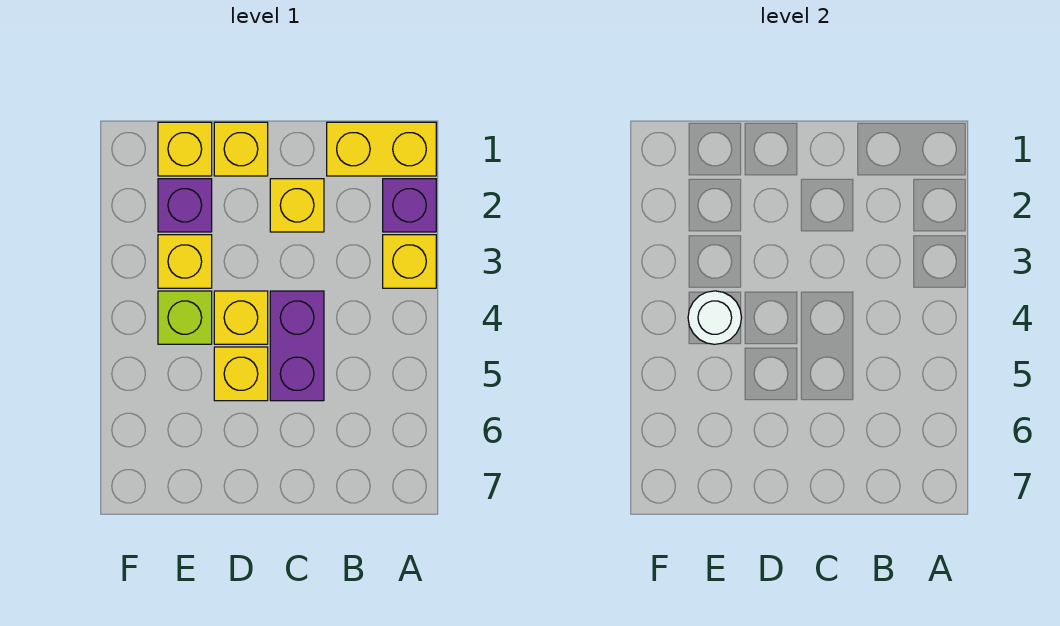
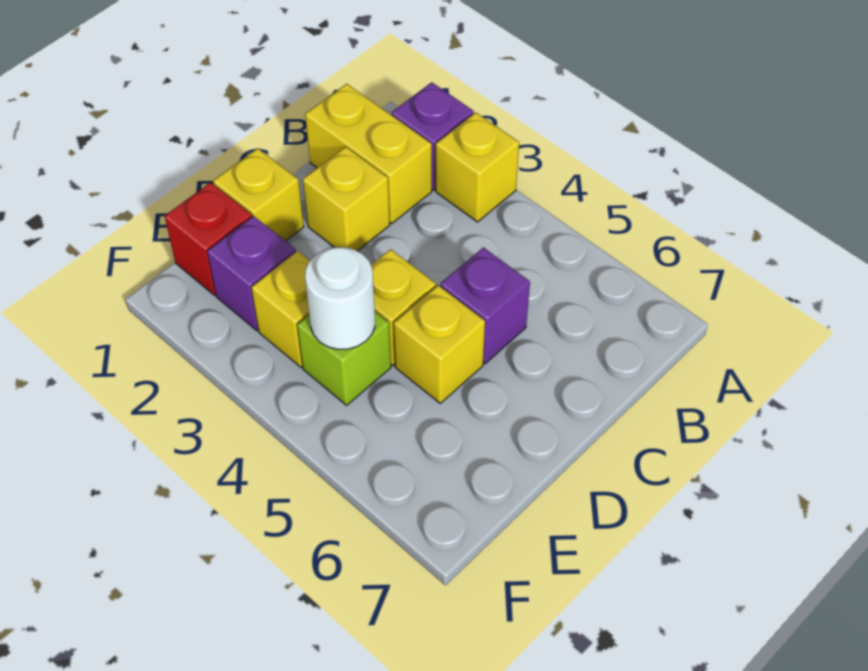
yellow 1x2 brick [327,122,436,176] -> yellow 1x2 brick turned to [305,84,432,223]
purple 1x2 brick [270,291,324,401] -> purple 1x1 brick [440,247,530,364]
yellow 1x1 brick [158,122,212,176] -> red 1x1 brick [165,182,252,295]

